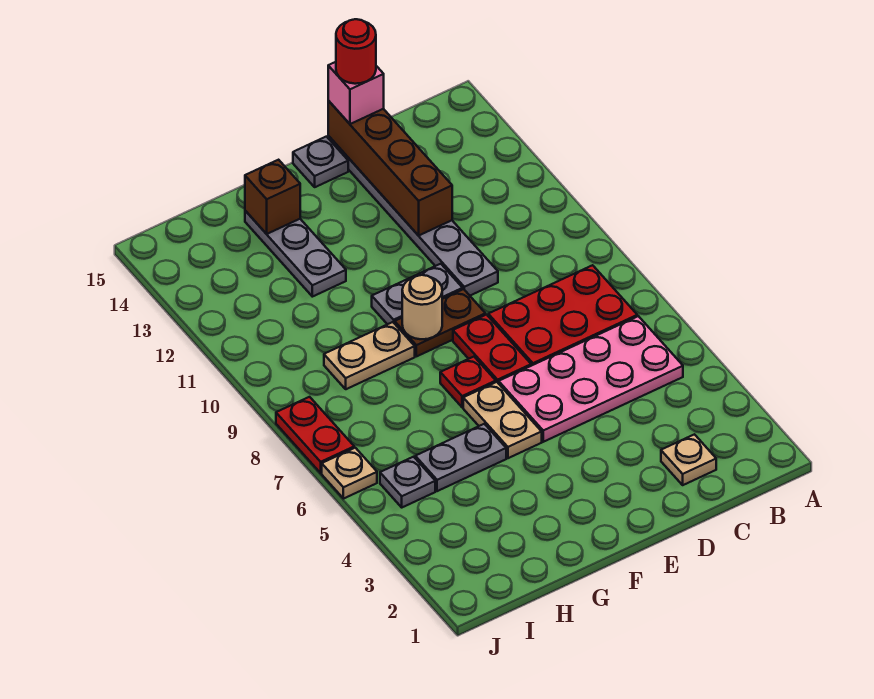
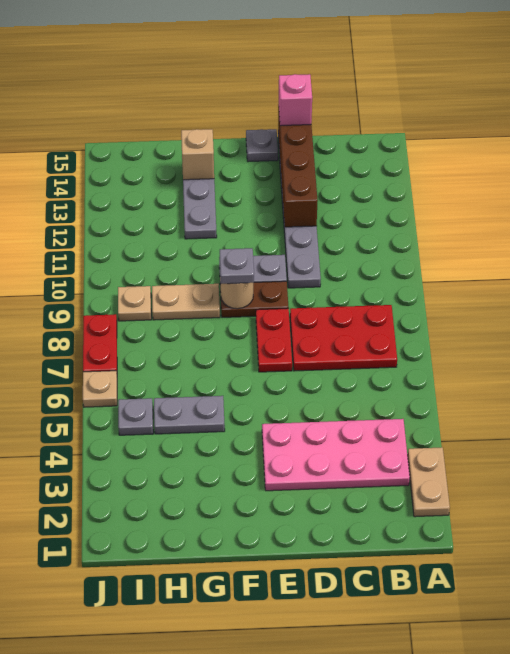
pink 2x4 plate [499,316,683,442] -> pink 2x4 plate moved to [262,419,410,491]
tan 1x1 plate [661,434,716,485] -> tan 1x1 plate moved to [118,286,151,321]
red 1x1 round brick [336,19,376,84] -> none
tan 1x2 plate [463,382,542,458] -> tan 1x2 plate moved to [408,447,450,517]
red 1x1 plate [440,357,496,407] -> none
none -> grey 1x1 plate [220,248,254,284]
brown 1x1 brick [245,160,300,234] -> tan 1x1 brick [181,129,214,180]

